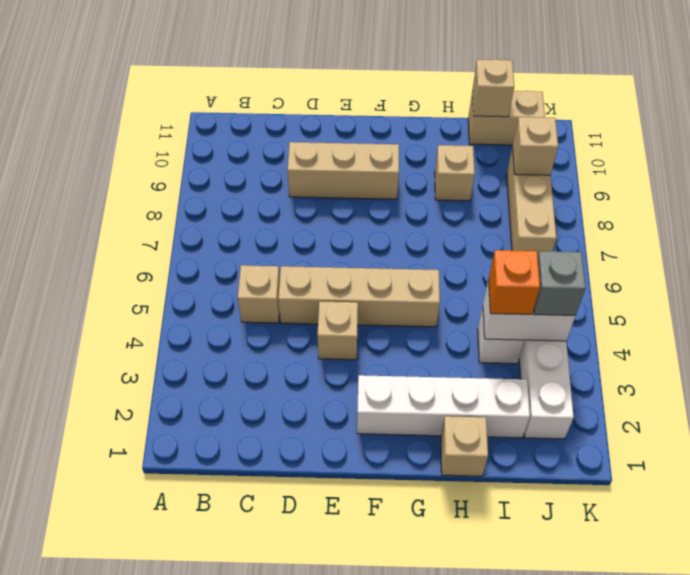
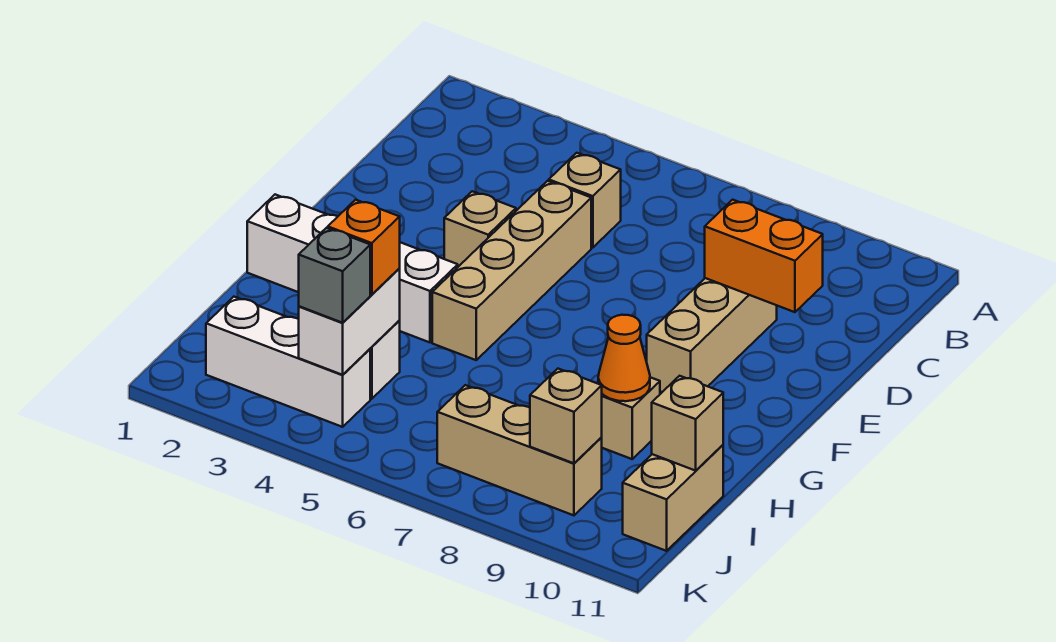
none -> orange 1x2 brick [705,200,823,312]
white 1x4 brick [357,375,530,438] -> white 1x4 brick turned to [247,195,458,342]
tan 1x1 brick [441,416,488,476] -> none
none -> orange 1x1 cone [598,315,650,401]

